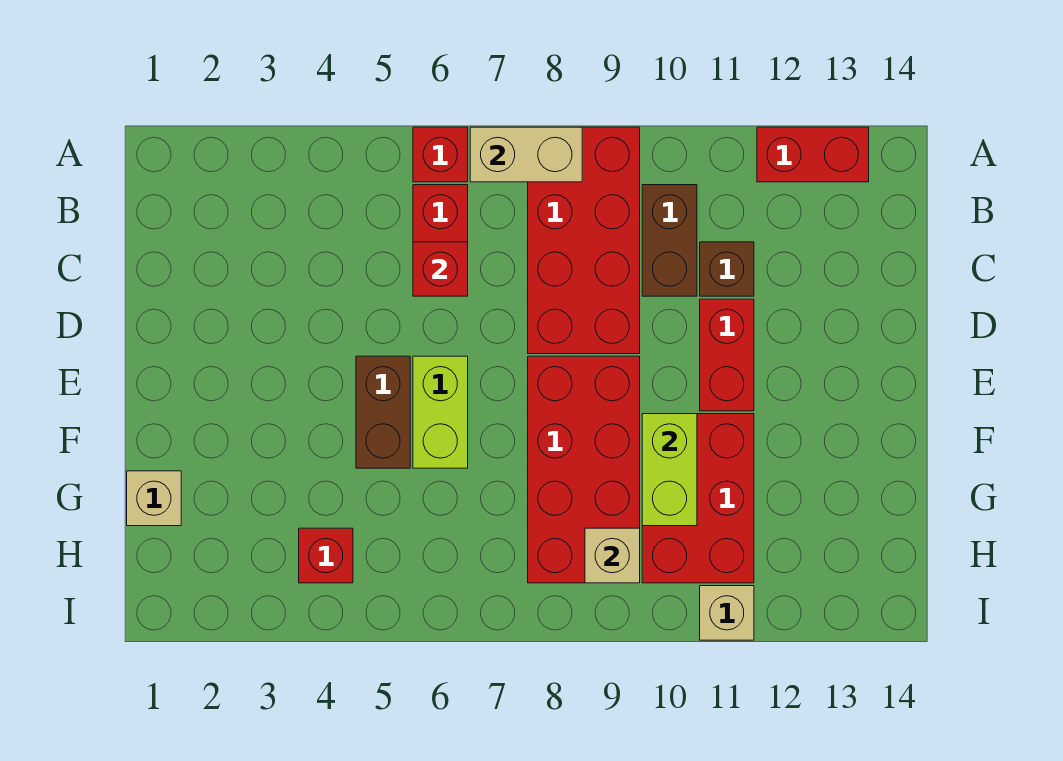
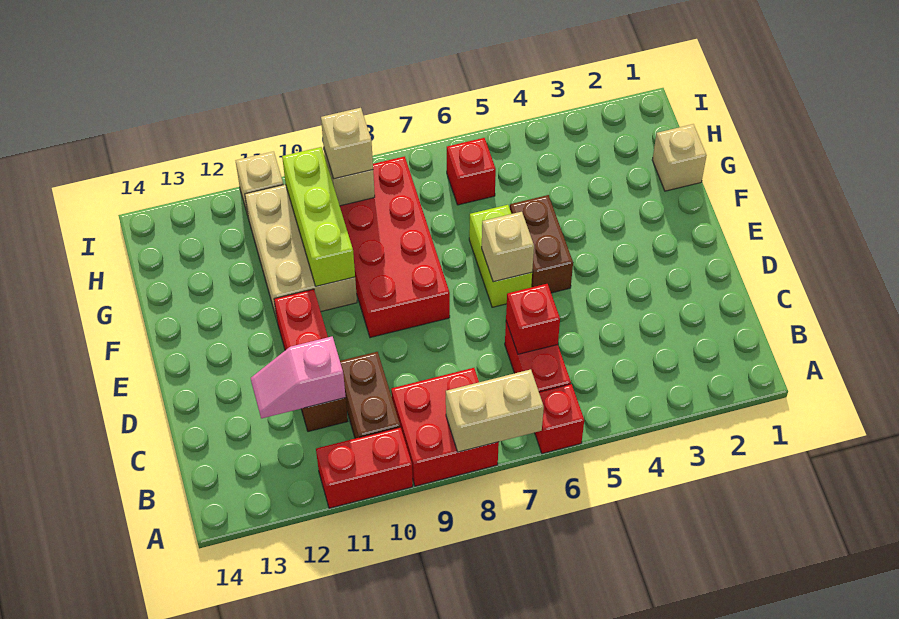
red 2x4 brick [528,127,640,354] -> red 2x2 brick [391,368,499,486]
red 1x2 brick [757,127,869,182] -> red 1x2 brick moved to [316,427,413,508]
none -> pink 1x2 slope [251,337,346,419]
none -> tan 1x1 brick [482,212,534,282]
red 2x3 brick [642,414,754,583] -> tan 2x3 brick [245,184,357,319]
lime 1x2 brick [642,414,697,526] -> lime 1x3 brick [282,147,355,286]
red 1x1 brick [299,528,353,583] -> red 1x1 brick moved to [447,138,496,205]
none -> tan 1x1 brick [321,108,373,179]

